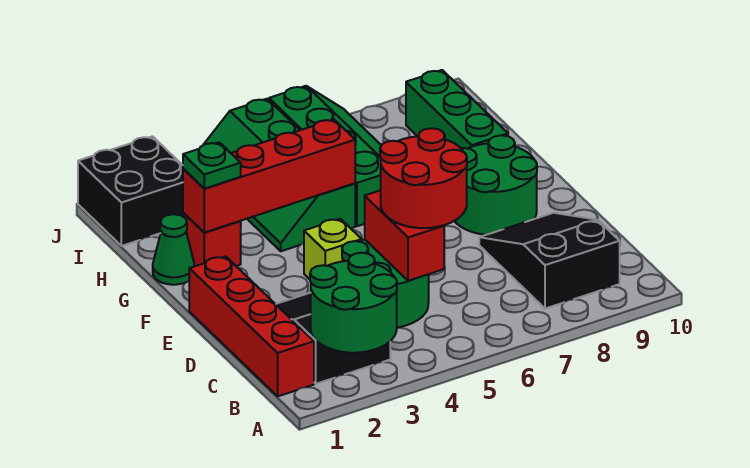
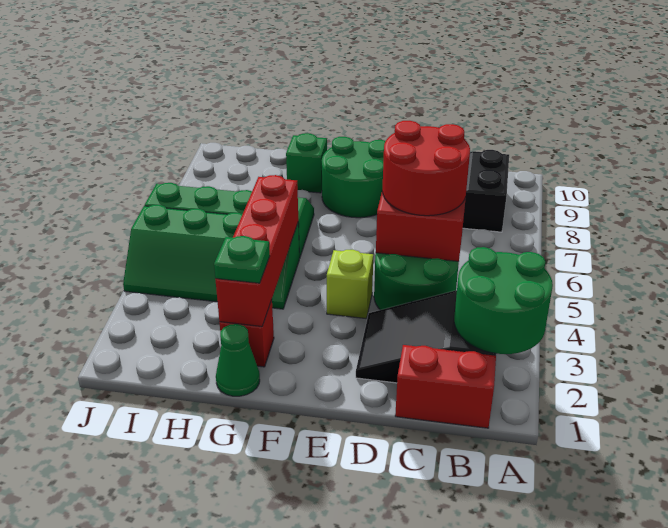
red 1x4 brick [189,256,314,396] -> red 1x2 brick [395,345,496,428]
green 1x3 brick [406,70,508,148] -> green 1x1 brick [286,133,327,193]
black 2x2 brick [78,136,183,246] -> none

